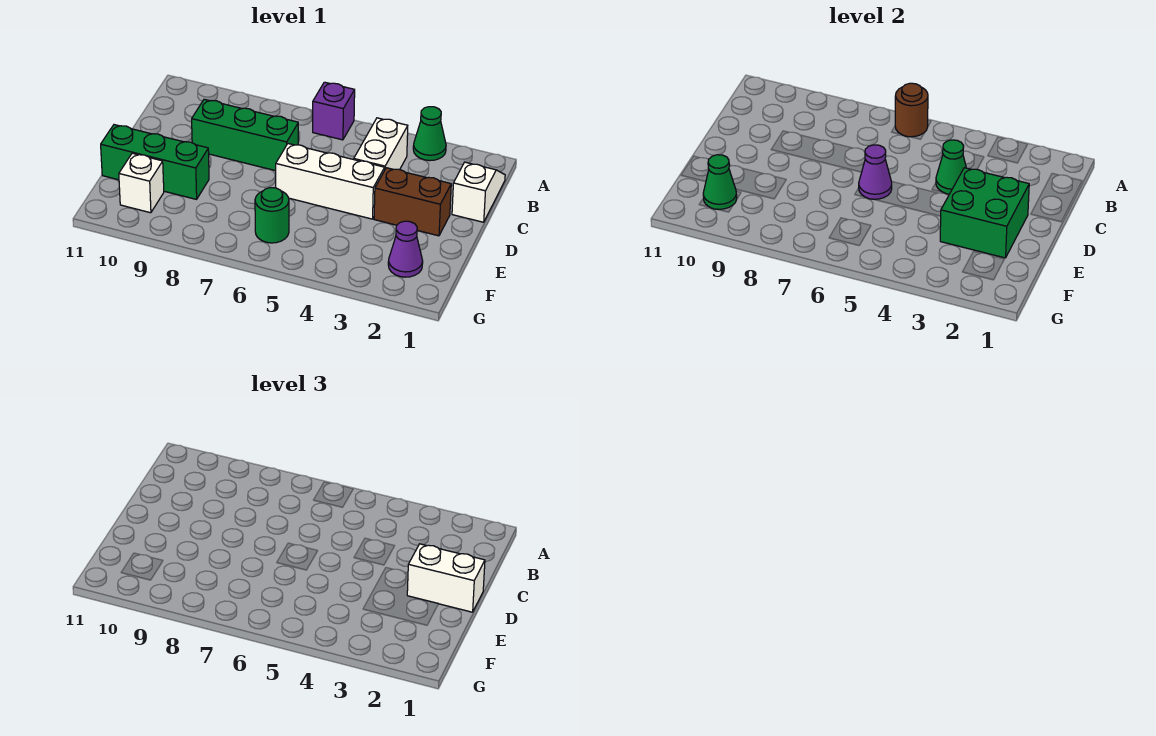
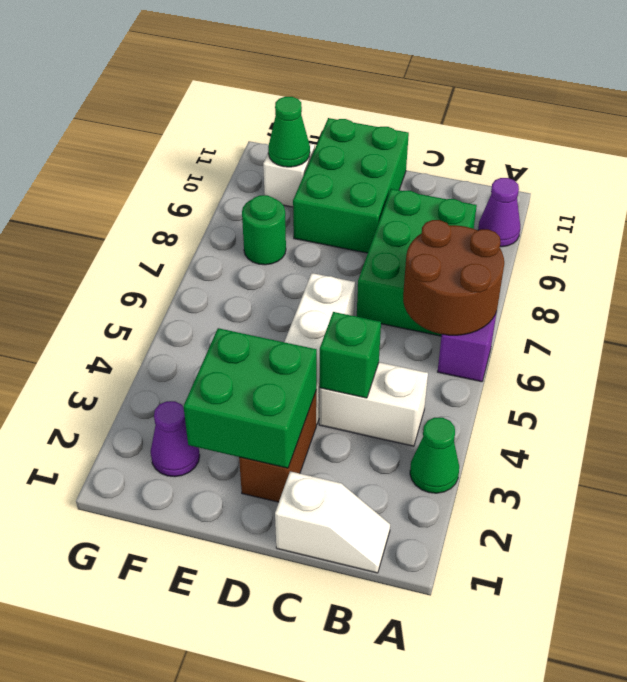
brown 1x1 round brick [895,83,928,137] -> brown 2x2 round brick [403,220,504,335]
green 1x1 cone [936,140,966,194] -> green 1x1 brick [320,312,381,398]
green 1x3 brick [192,99,298,171] -> green 2x3 brick [357,189,477,336]
white 1x2 brick [407,544,485,612] -> none
purple 1x1 cone [859,145,892,199] -> purple 1x1 cone moved to [478,178,520,247]
green 1x3 brick [101,125,209,199] -> green 2x3 brick [293,118,409,253]
green 1x1 round brick [255,188,289,243] -> green 1x1 round brick moved to [242,195,286,265]

